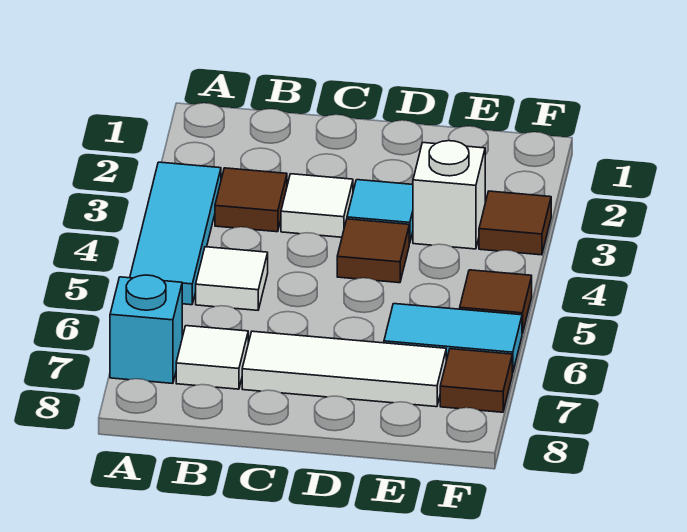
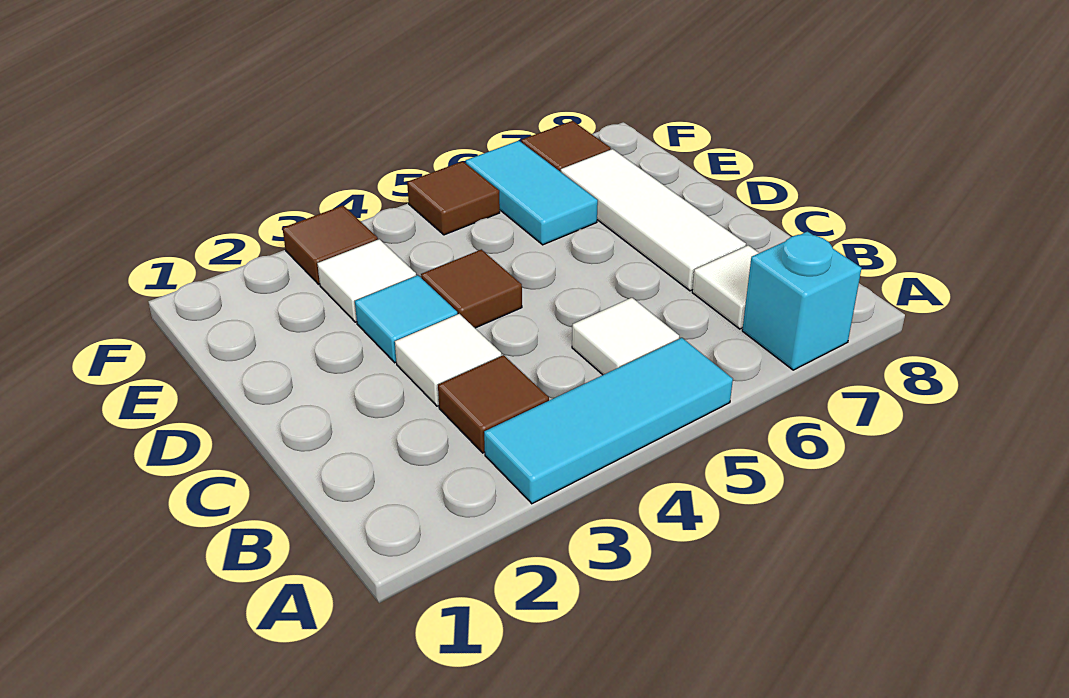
white 1x1 brick [413,141,485,249] -> white 1x1 tile [317,239,416,322]

